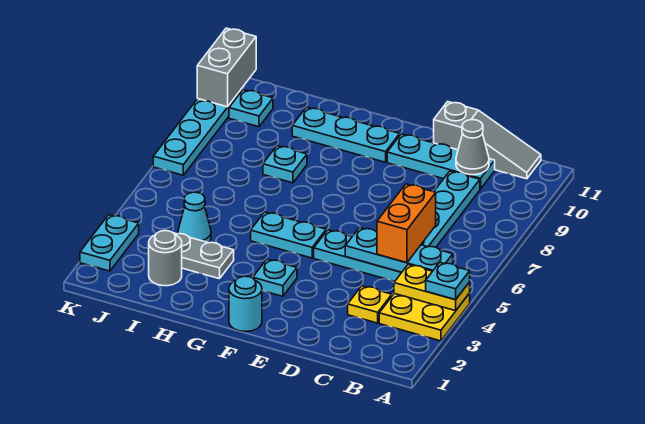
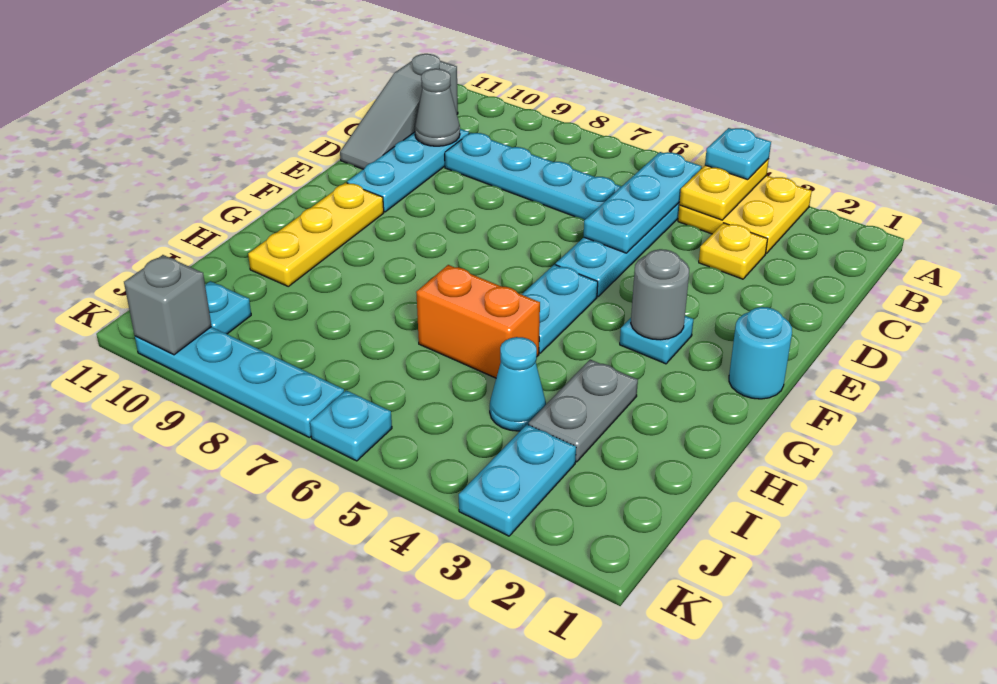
grey 1x3 slope [434,102,541,179] -> grey 1x3 slope turned to [340,54,458,169]
orange 1x2 brick [377,184,436,263] -> orange 1x2 brick moved to [416,265,540,378]
cyan 1x3 plate [292,107,400,162] -> yellow 1x3 plate [248,183,384,286]
cyan 1x1 plate [263,146,307,183] -> cyan 1x1 plate moved to [310,390,392,461]
grey 1x1 round brick [149,231,182,286] -> grey 1x1 round brick moved to [631,249,689,340]
cyan 1x2 plate [80,215,139,271] -> cyan 1x2 plate turned to [459,424,576,536]
grey 1x2 brick [197,28,256,107] -> grey 1x1 brick [124,255,212,355]

